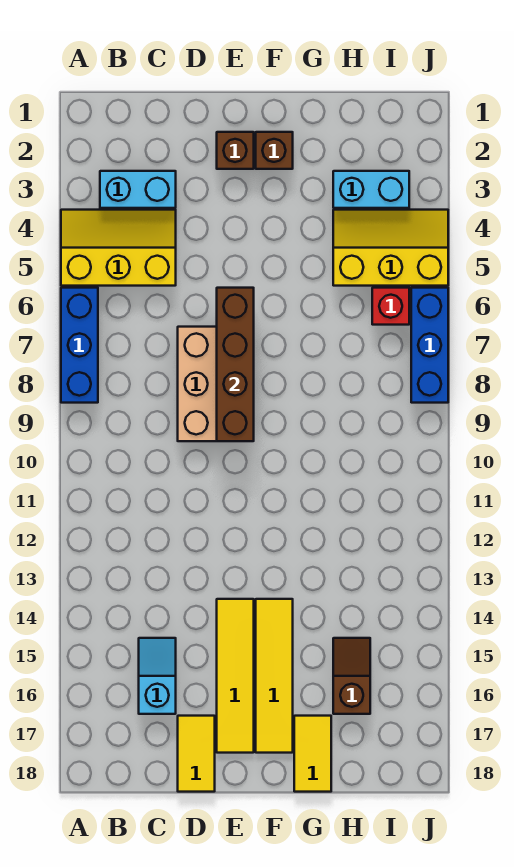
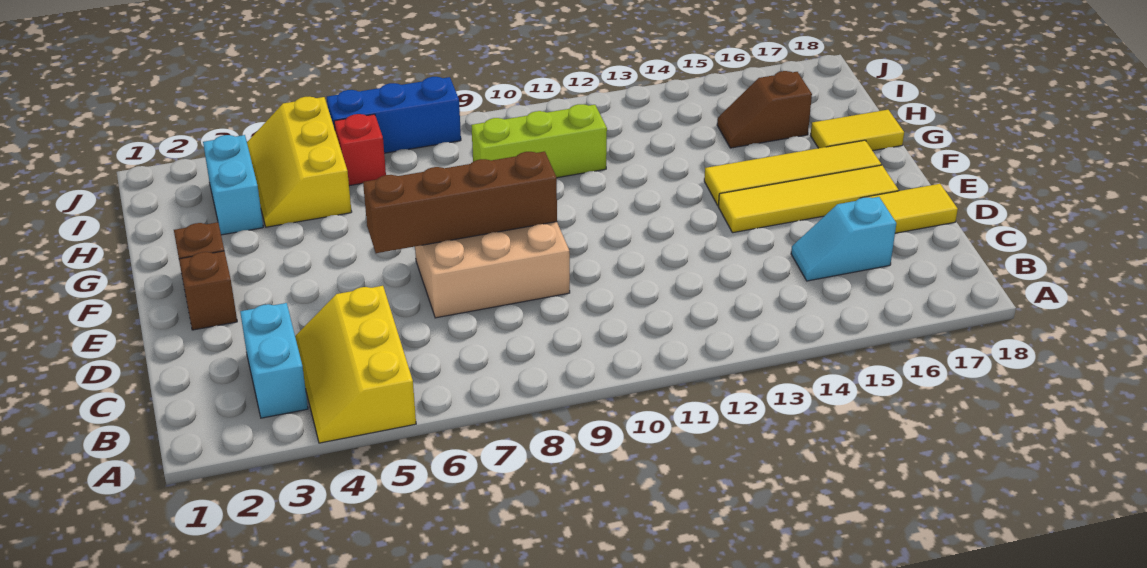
blue 1x3 brick [61,288,98,403] -> none
none -> lime 1x3 brick [471,104,607,178]

